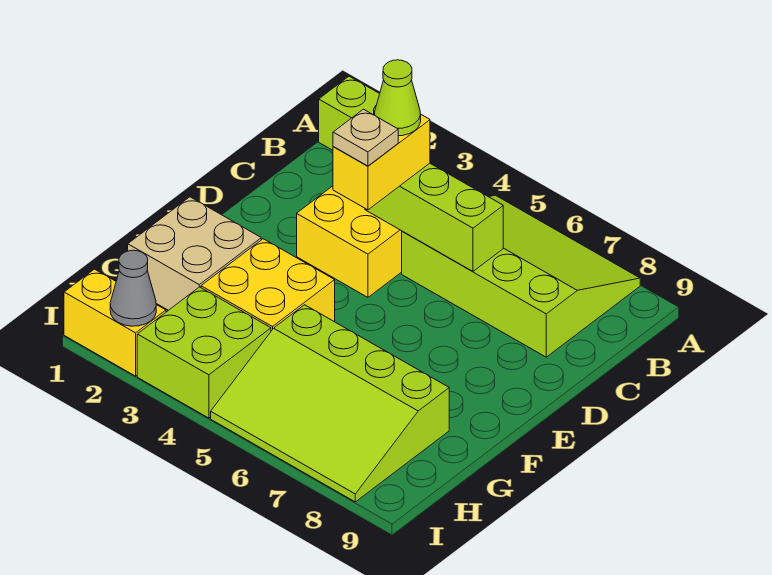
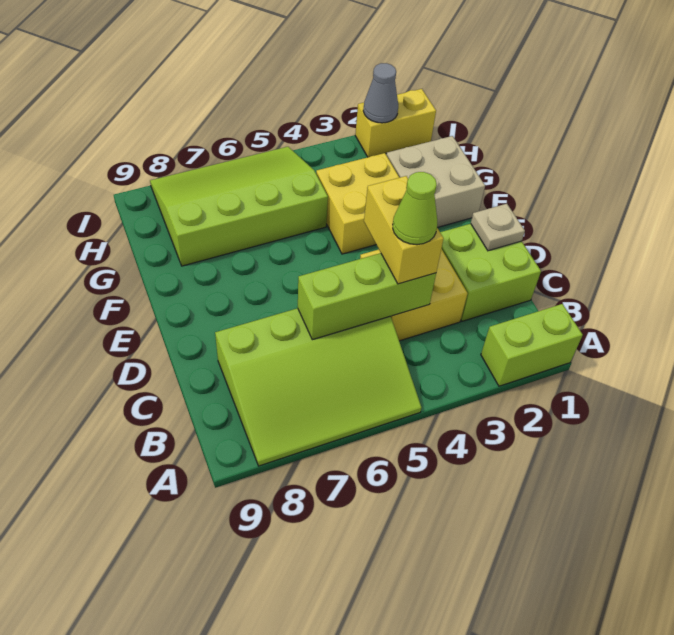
tan 1x1 plate [333,109,398,166] -> tan 1x1 plate moved to [471,204,525,251]
lime 2x2 brick [137,287,271,418] -> lime 2x2 brick moved to [440,224,541,321]

